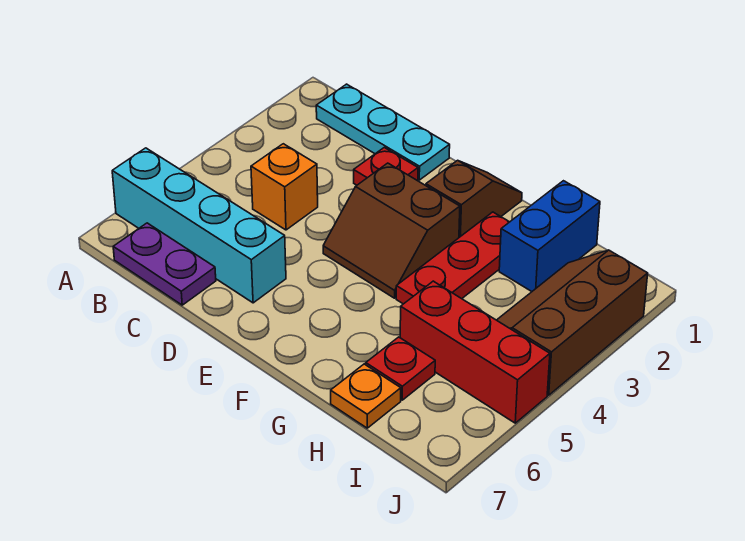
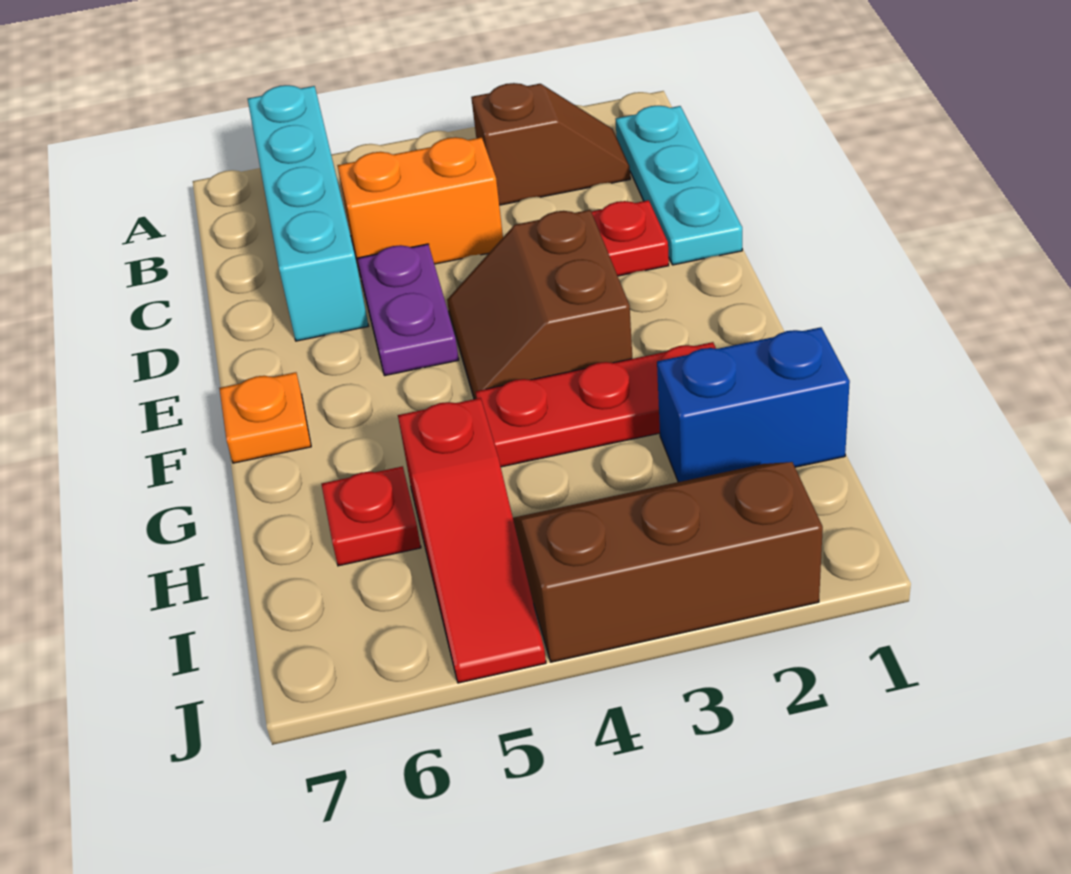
purple 1x2 plate [113,223,216,305] -> purple 1x2 plate moved to [357,244,459,376]
orange 1x1 brick [251,144,318,230] -> orange 1x2 brick [337,137,503,272]
brown 1x2 slope [426,160,522,237] -> brown 1x2 slope moved to [471,83,630,205]
red 1x3 brick [400,281,550,423] -> red 1x3 slope [398,398,546,683]
orange 1x1 plate [331,364,401,428] -> orange 1x1 plate moved to [219,372,311,463]

